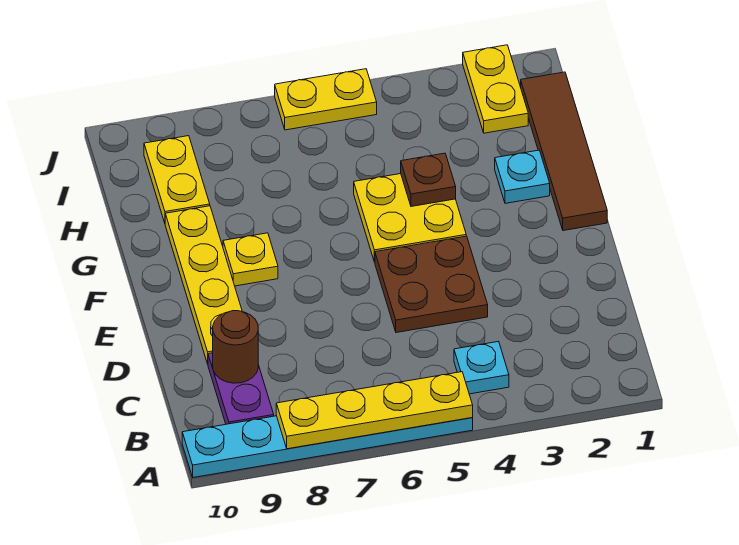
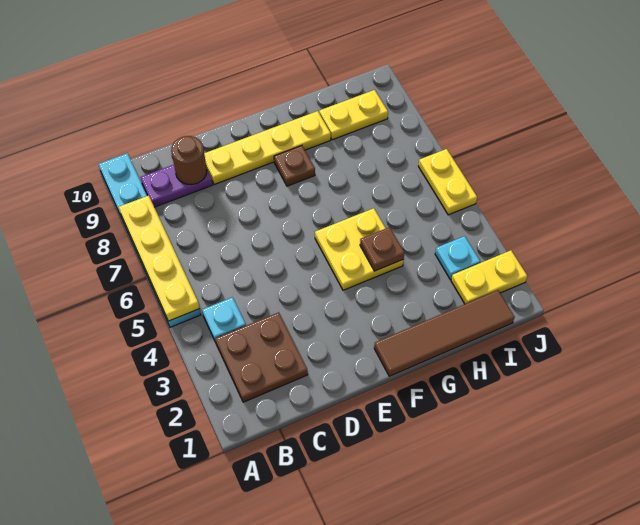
brown 2x2 plate [375,236,488,333] -> brown 2x2 plate moved to [215,312,308,402]
yellow 1x1 plate [223,233,278,286] -> brown 1x1 plate [274,146,315,186]
cyan 1x1 plate [495,150,550,203] -> cyan 1x1 plate moved to [435,236,480,280]

